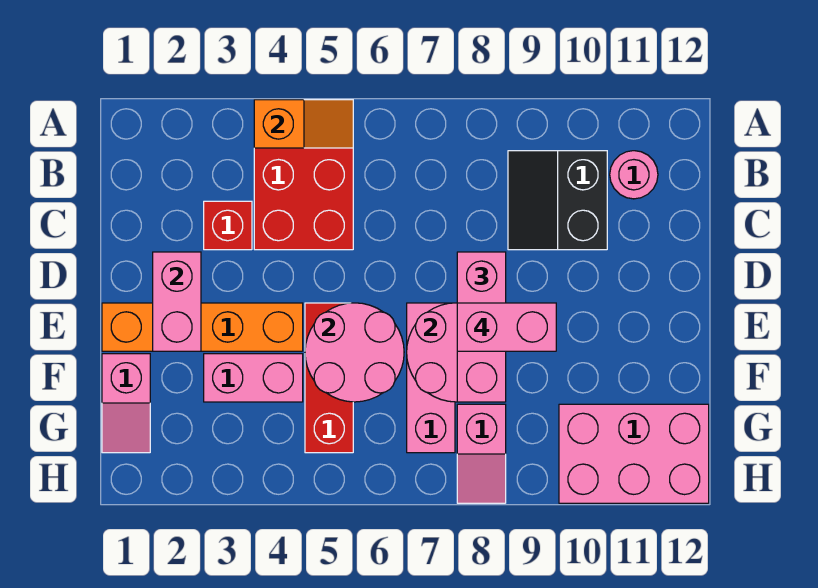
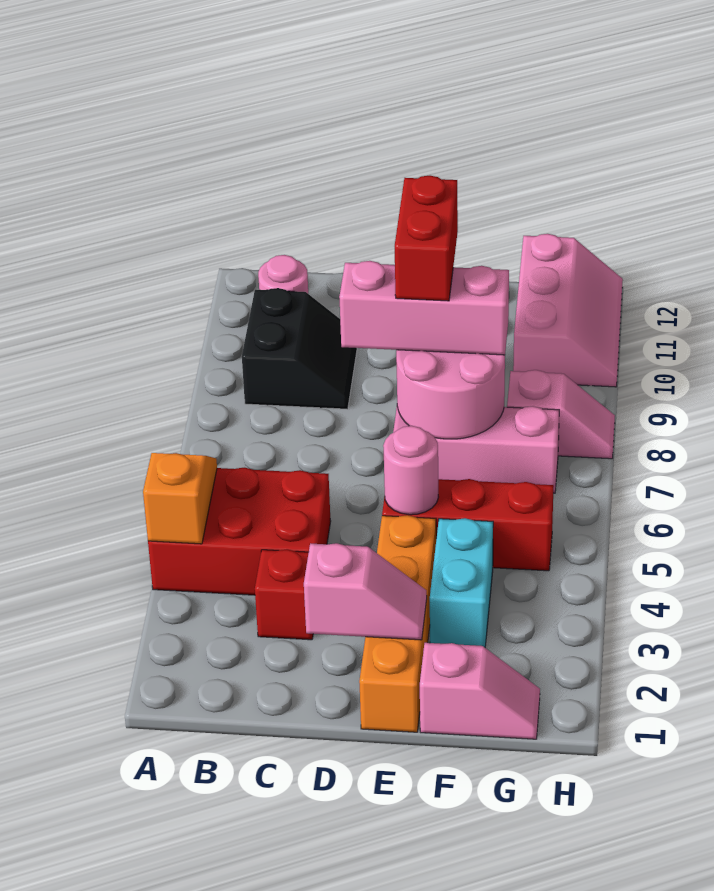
black 2x2 slope [508,151,607,250] -> black 2x2 slope turned to [242,288,357,409]
pink 1x2 brick [153,252,201,351] -> pink 1x2 slope [304,543,427,640]
pink 2x2 round brick [305,303,404,402] -> pink 1x1 round brick [383,426,438,515]
pink 1x2 brick [457,303,556,351] -> red 1x2 brick [395,176,458,301]
pink 1x2 brick [204,354,303,402] -> cyan 1x2 brick [430,518,493,647]
pink 2x3 brick [559,404,709,503] -> pink 2x3 slope [513,234,623,387]

